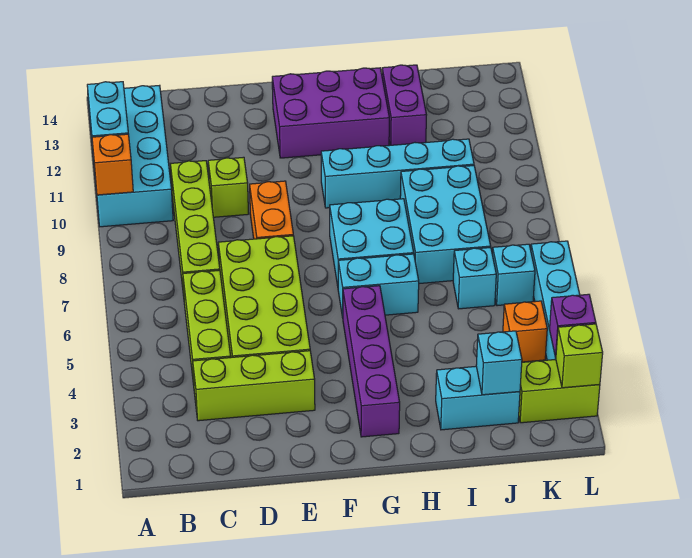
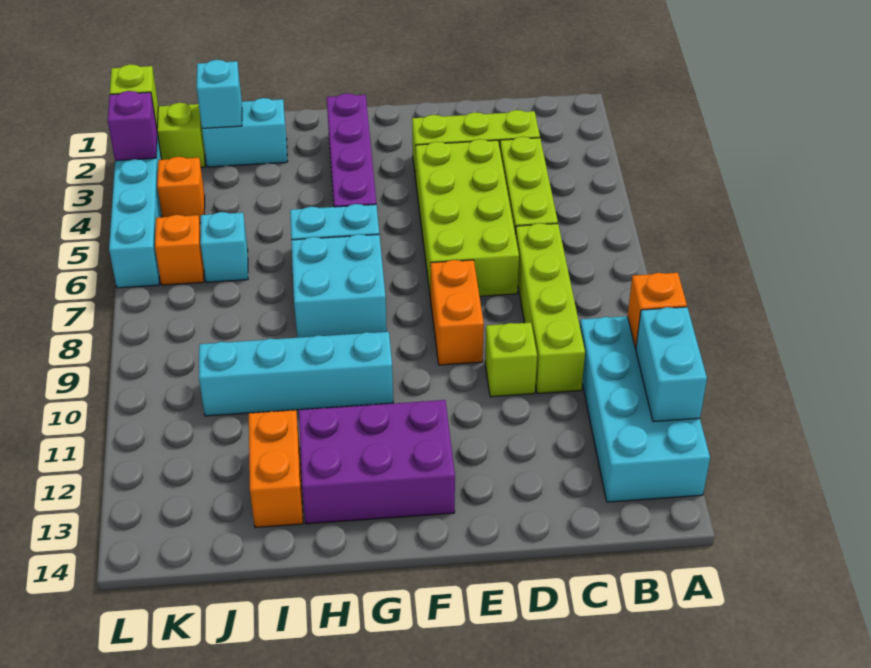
cyan 2x3 brick [400,166,491,284] -> none
purple 1x2 brick [382,65,426,145] -> orange 1x2 brick [249,410,303,527]
cyan 1x1 brick [492,244,535,306] -> orange 1x1 brick [155,215,204,285]

